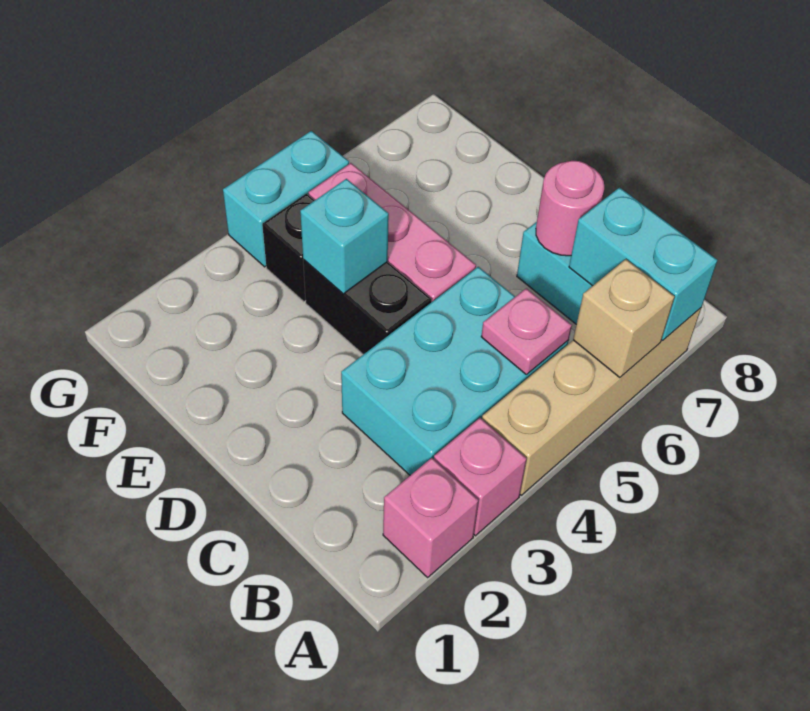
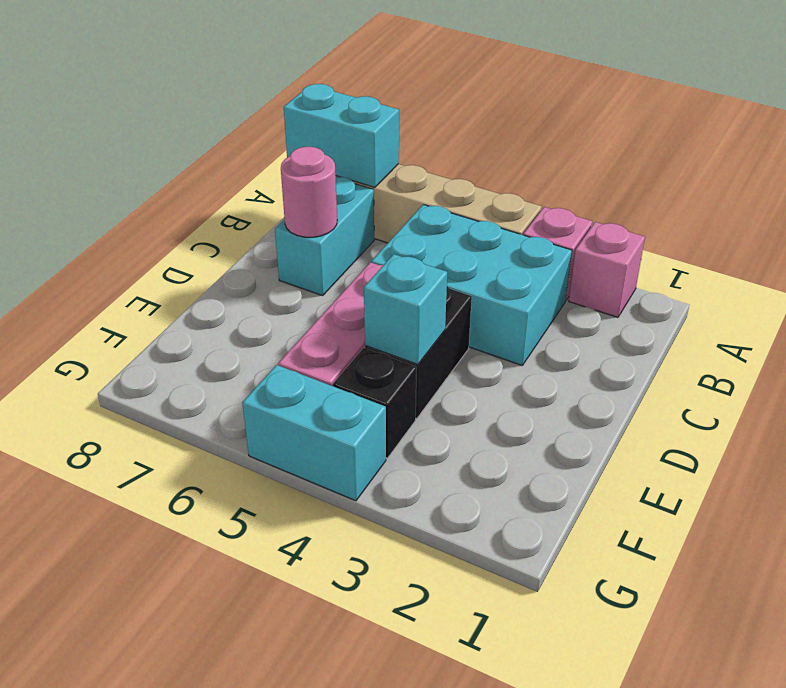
tan 1x1 brick [573,259,675,378] -> none
cyan 1x2 brick [569,187,717,341] -> cyan 1x2 brick turned to [284,84,399,187]
pink 1x1 plate [481,288,572,374] -> none

